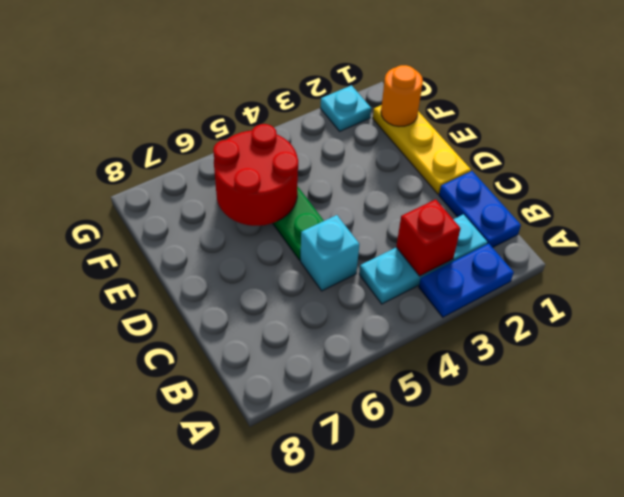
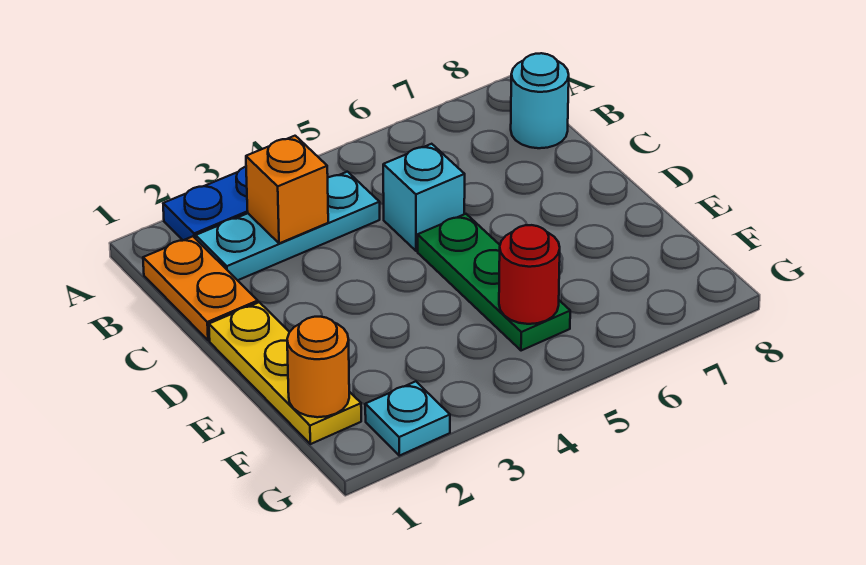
blue 1x2 plate [439,171,521,248] -> orange 1x2 plate [143,236,258,340]
red 1x1 brick [396,199,461,276] -> orange 1x1 brick [246,136,328,243]
none -> cyan 1x1 round brick [511,53,569,148]
red 2x2 round brick [213,124,298,226] -> red 1x1 round brick [499,225,560,324]

